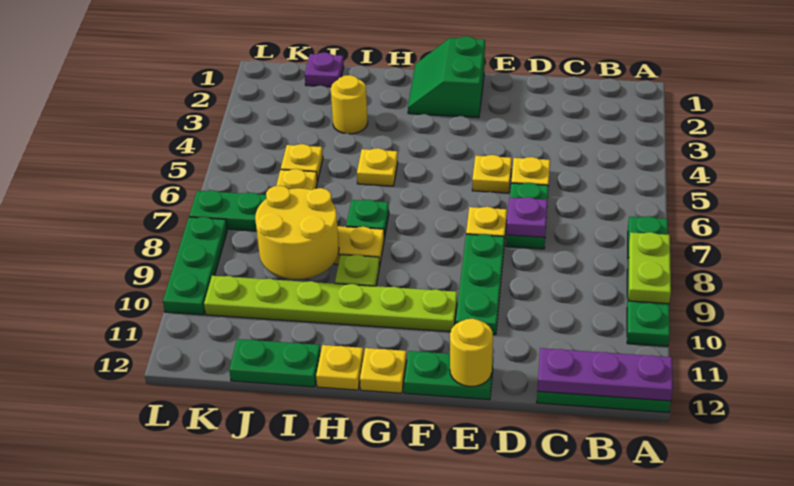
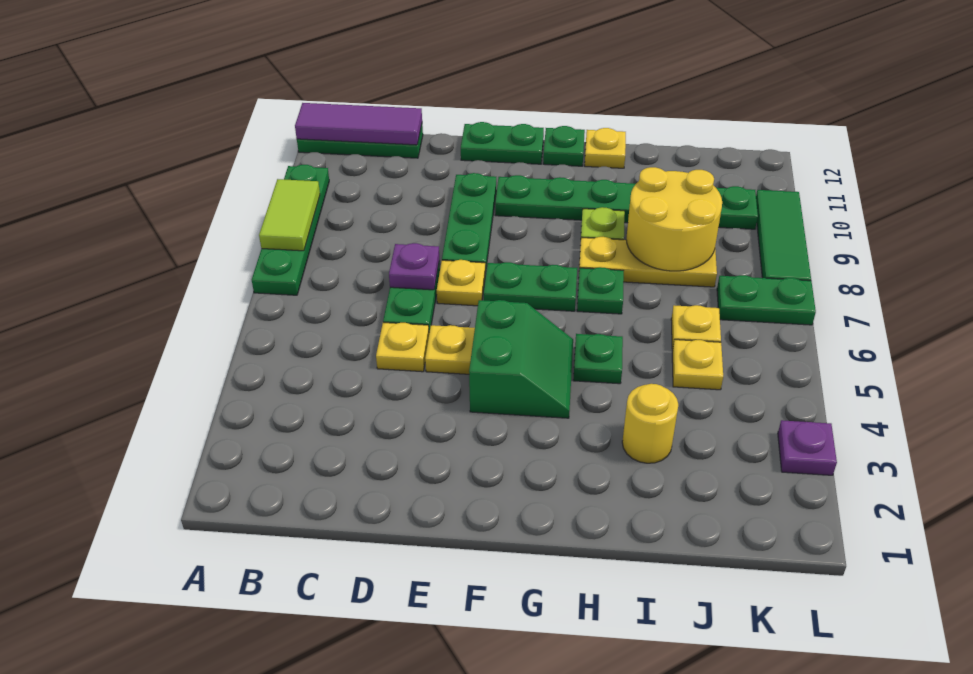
lime 1x2 plate [628,232,671,304] -> lime 1x2 tile [259,179,320,251]
purple 1x3 plate [537,348,673,401] -> purple 1x3 tile [295,103,422,145]
yellow 1x1 round brick [450,319,493,386] -> none
green 2x2 slope [408,36,485,118] -> green 2x2 slope moved to [469,300,573,418]
lime 1x6 plate [204,276,457,332] -> green 1x6 plate [495,175,758,229]
yellow 1x1 plate [360,348,407,393] -> green 1x1 plate [543,126,585,166]
yellow 1x1 plate [357,148,398,186] -> green 1x1 plate [574,334,623,384]
green 1x2 plate [229,339,321,387] -> green 1x2 plate moved to [483,262,577,311]
purple 1x1 plate [305,53,344,87] -> purple 1x1 plate moved to [778,420,837,475]
green 1x3 plate [163,217,227,315] -> green 1x3 tile [756,190,811,281]

